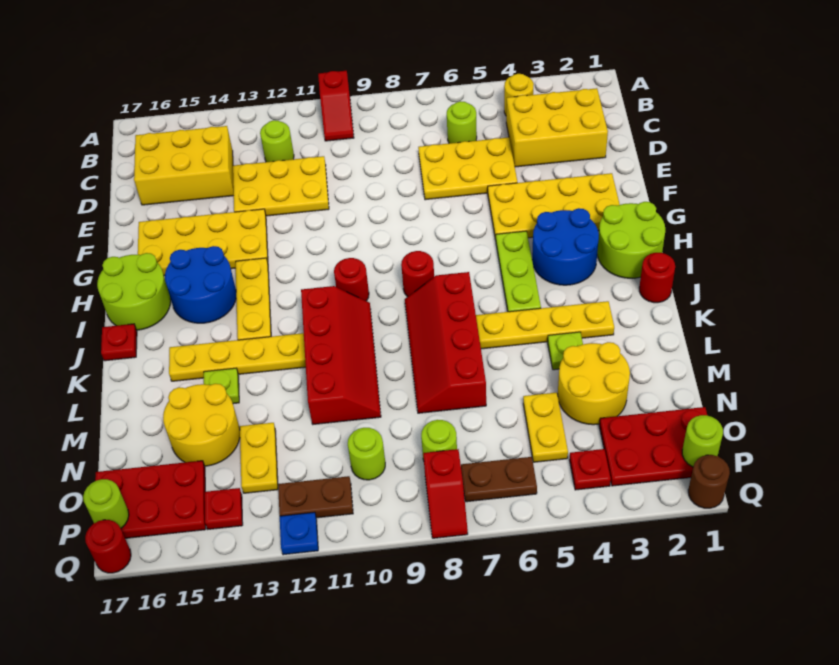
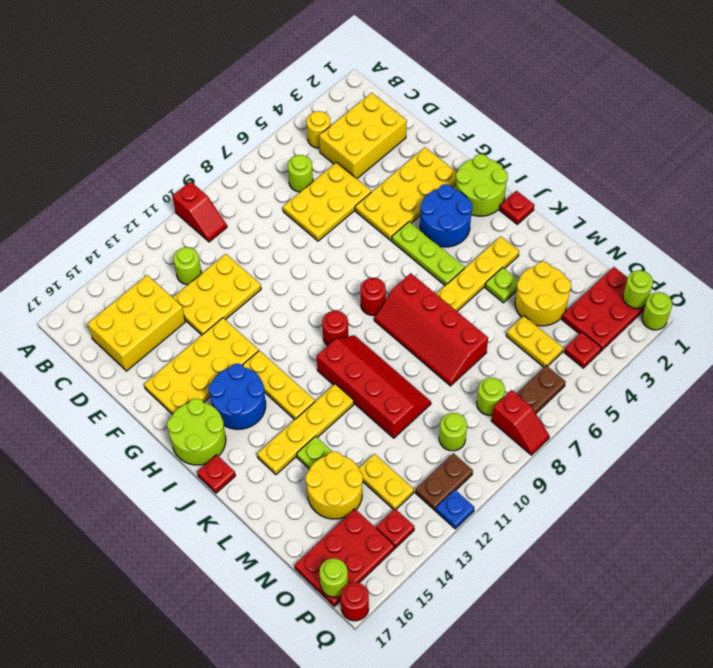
red 1x1 round brick [639,253,675,303] -> red 1x1 plate [499,191,534,224]
brown 1x1 round brick [688,455,730,508] -> lime 1x1 round brick [642,292,672,330]

